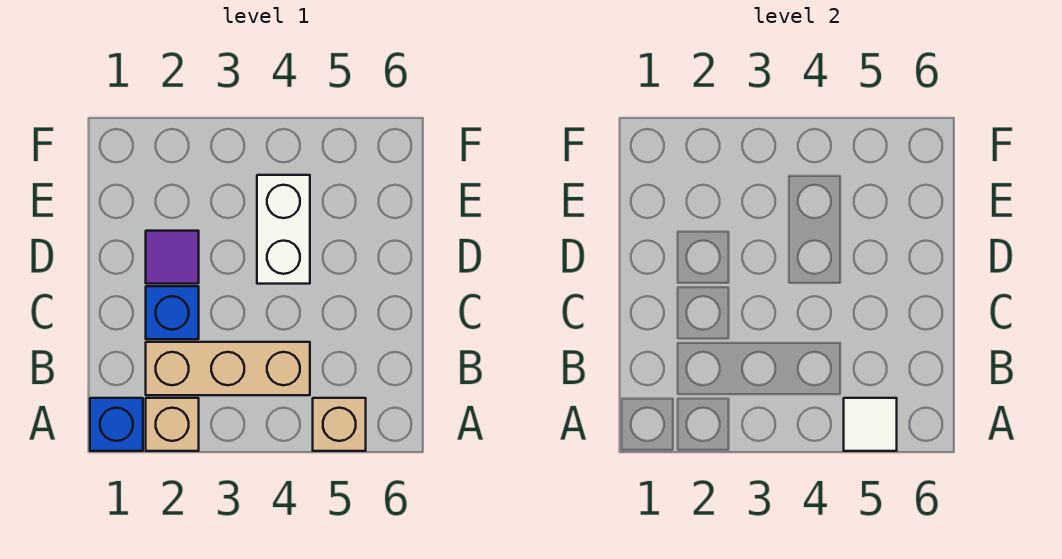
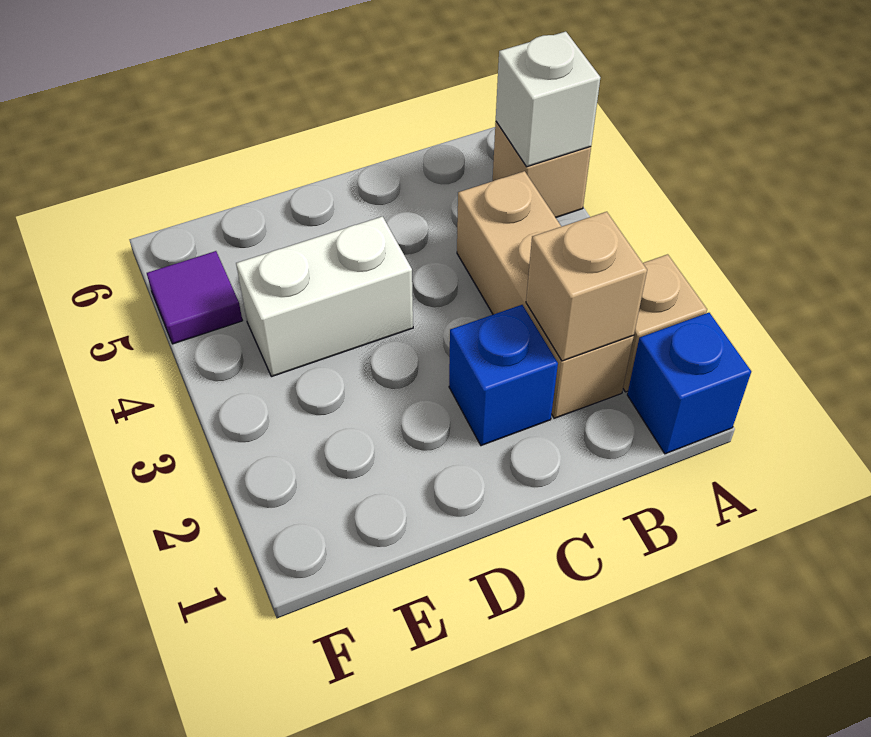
white 1x1 tile [844,398,897,451] -> white 1x1 brick [496,32,600,167]
none -> tan 1x1 brick [526,212,647,361]
purple 1x1 tile [146,231,199,284] -> purple 1x1 tile moved to [147,251,243,344]

